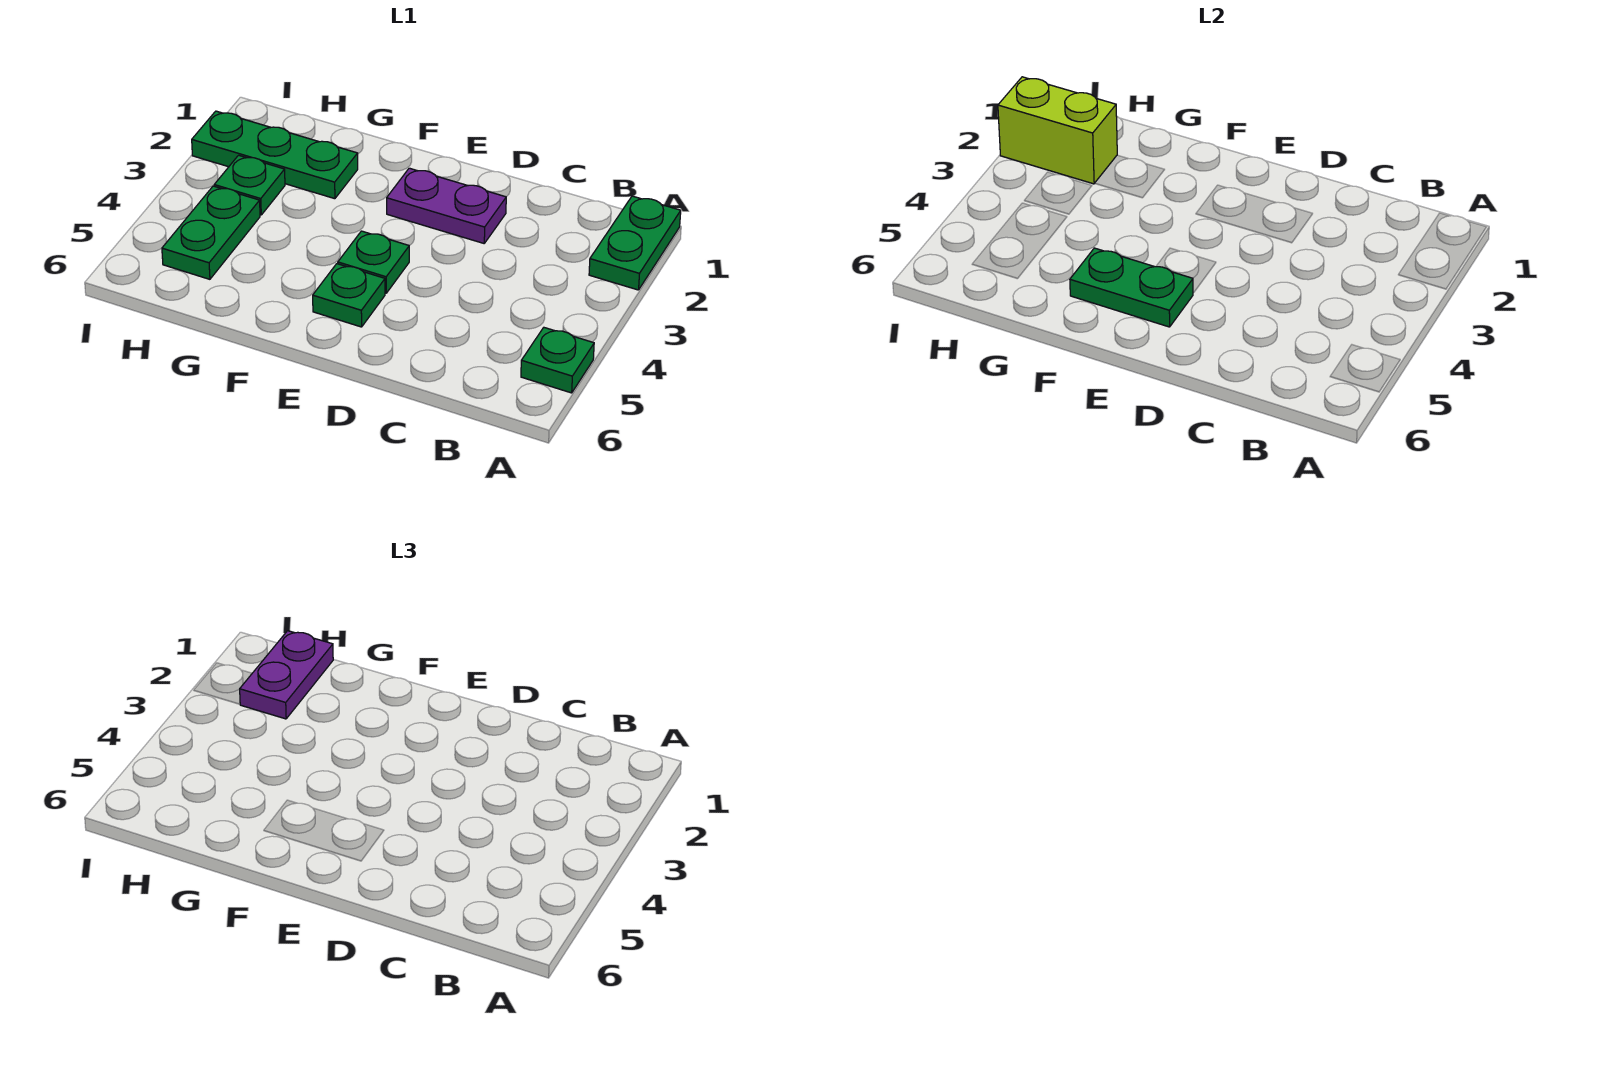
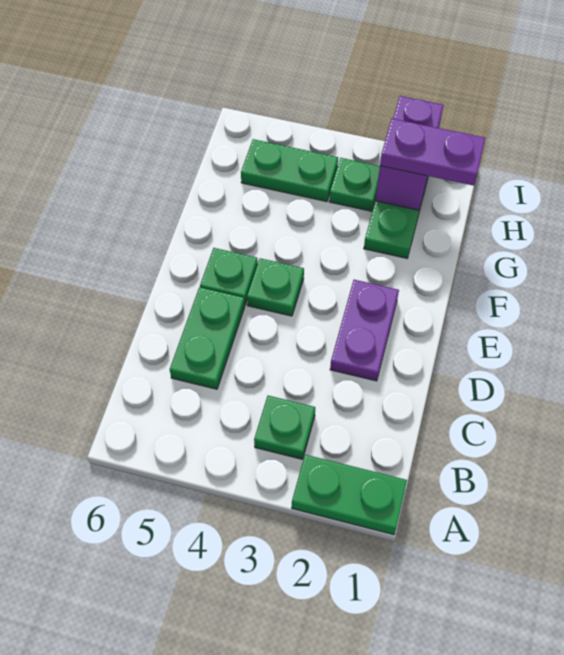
green 1x1 plate [521,328,594,393] -> green 1x1 plate moved to [254,396,315,459]
green 1x2 plate [1070,248,1193,327] -> green 1x2 plate moved to [170,287,245,389]
lime 1x2 brick [998,77,1117,184] -> purple 1x2 brick [375,96,444,210]

